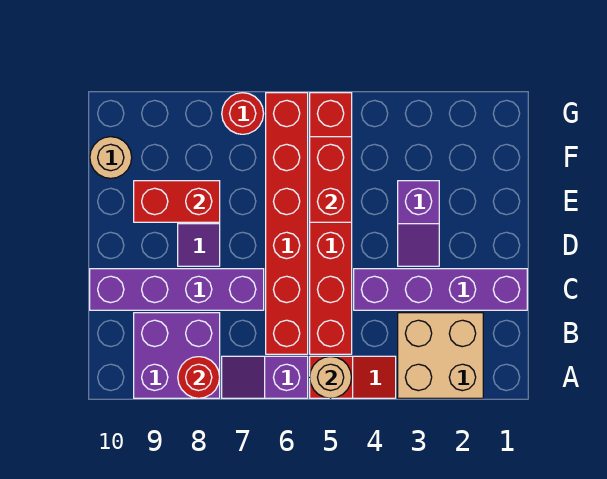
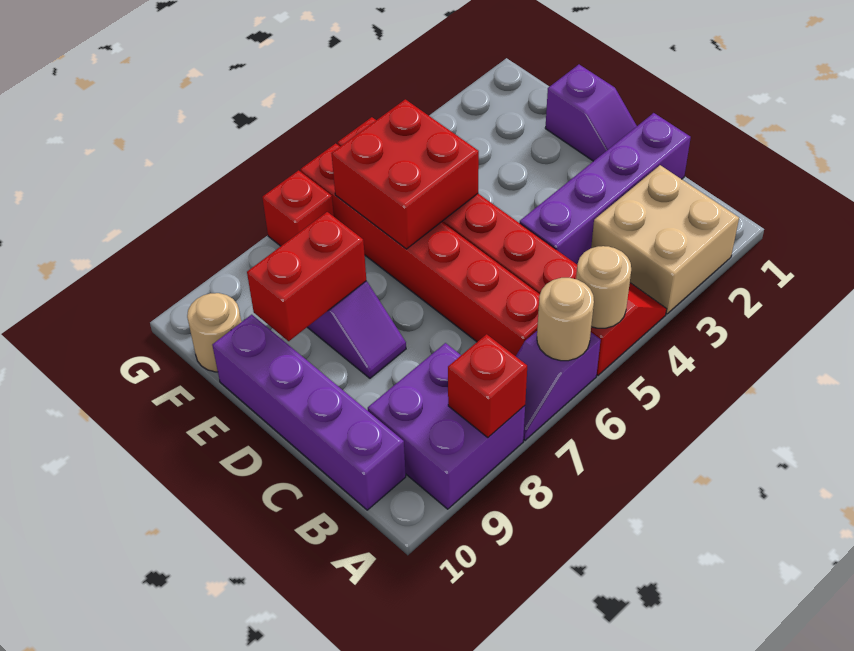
none -> tan 1x1 round brick [537,278,594,361]
red 1x1 round brick [178,357,220,398] -> red 1x1 brick [448,334,527,437]
purple 1x4 brick [90,269,264,310] -> purple 1x4 brick turned to [212,315,406,510]
purple 1x2 slope [398,181,439,266] -> purple 1x2 slope moved to [545,65,637,161]
red 1x2 brick [310,137,352,222] -> red 2x2 brick [331,99,479,249]
red 1x1 round brick [222,93,264,134] -> red 1x1 brick [262,170,334,246]

